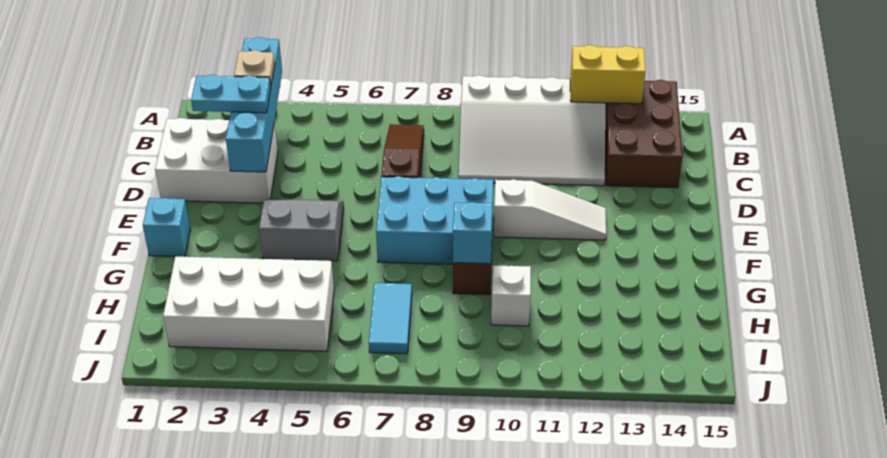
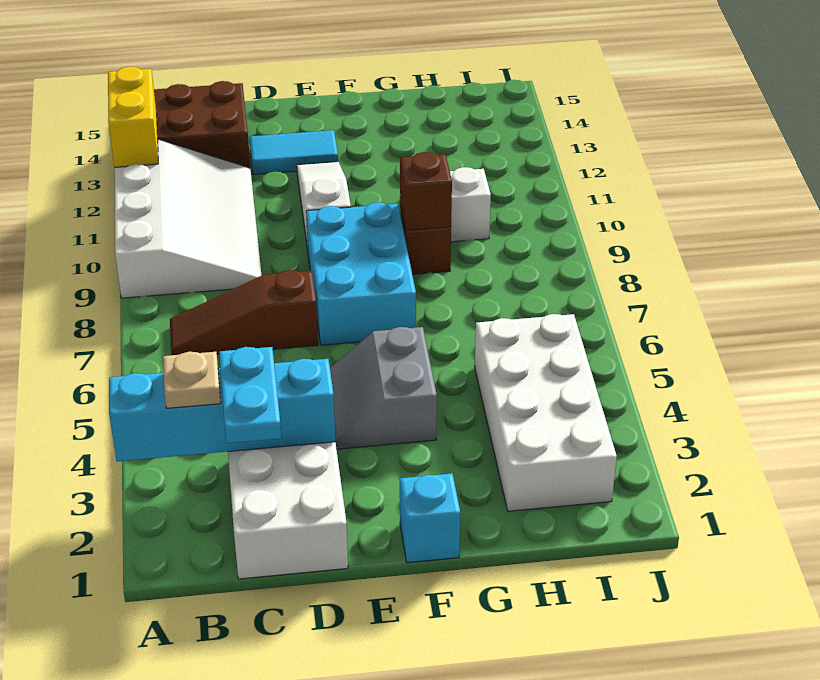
cyan 1x1 brick [453,202,492,264] -> brown 1x1 brick [400,152,452,230]
cyan 1x2 tile [369,283,412,354] -> cyan 1x2 tile moved to [250,130,338,174]

